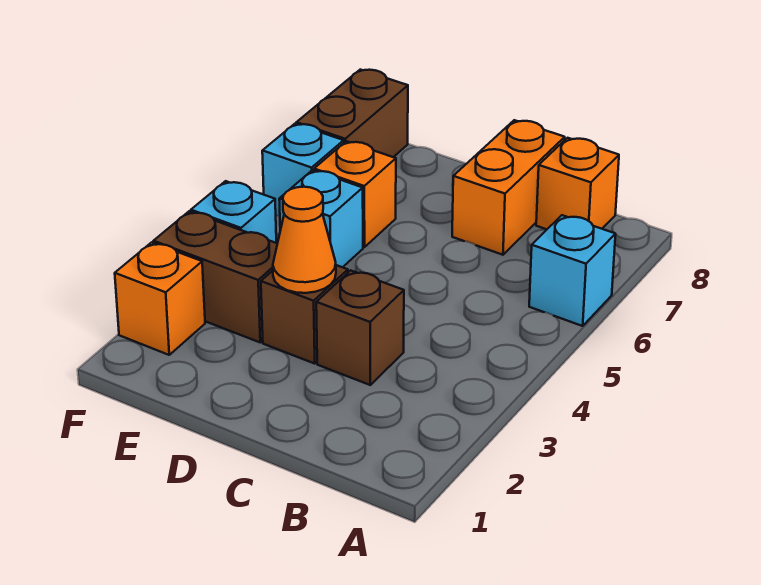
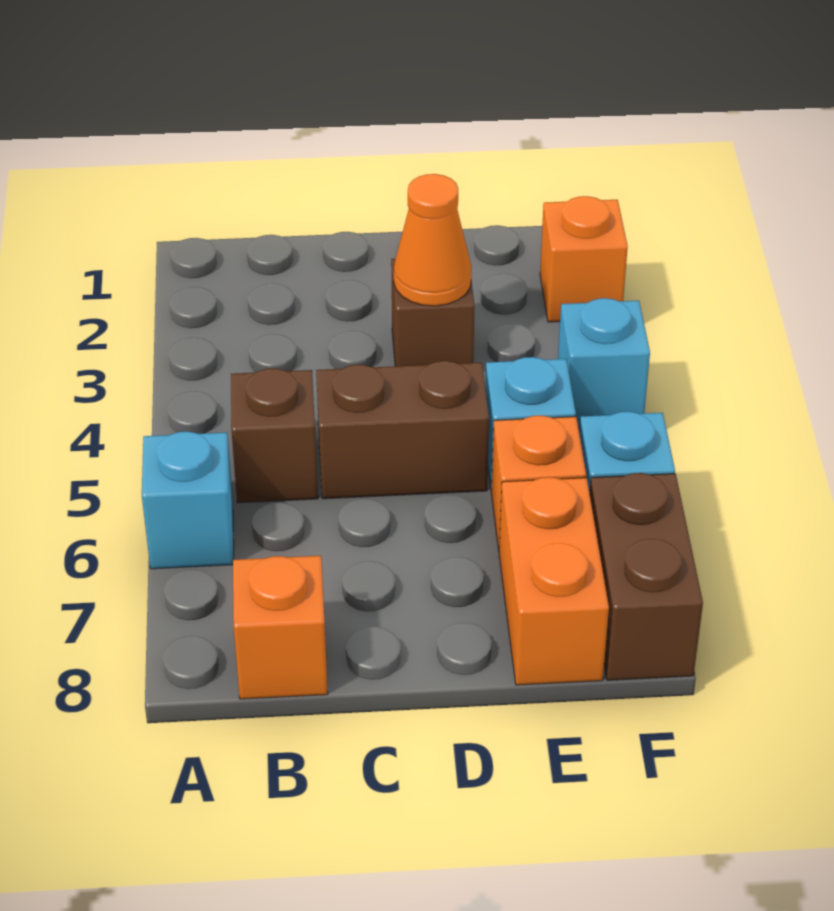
brown 1x1 brick [316,270,404,385] -> brown 1x1 brick moved to [231,368,318,503]
orange 1x2 brick [452,120,565,255] -> orange 1x2 brick moved to [499,477,609,685]
brown 1x2 brick [153,211,277,342] -> brown 1x2 brick moved to [316,361,489,499]

